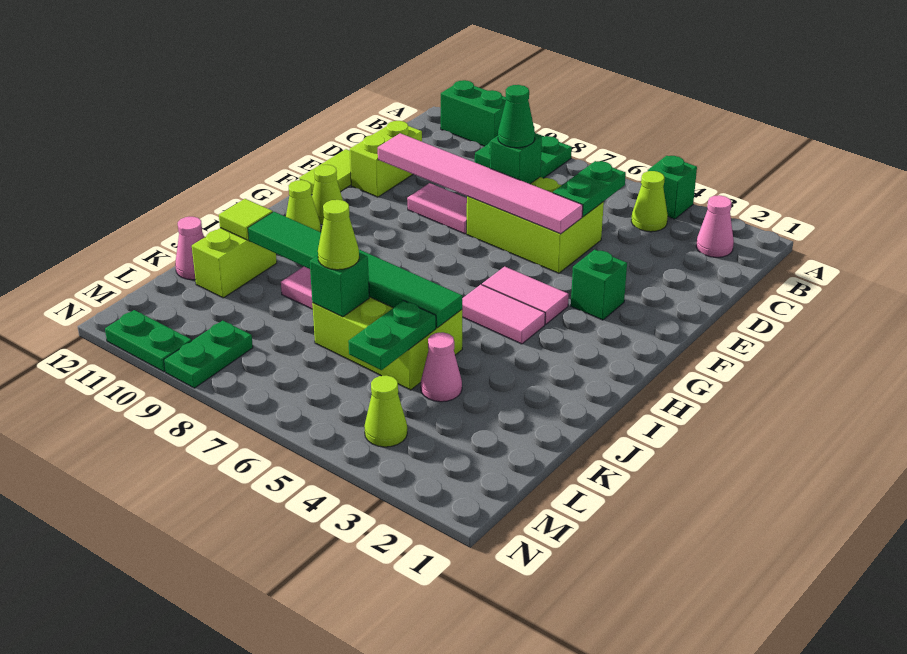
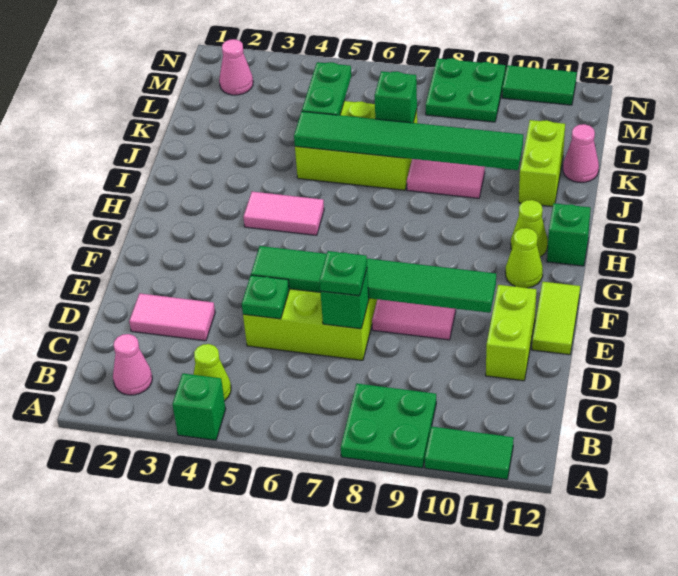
green 1x2 brick [441,80,506,146] -> green 1x2 tile [425,427,514,479]
green 1x2 plate [553,161,626,217] -> green 1x1 plate [242,275,289,319]
green 1x1 cone [498,85,535,148] -> green 1x1 plate [320,251,367,296]
pink 1x6 tile [378,133,583,234] -> green 1x6 tile [251,246,496,313]
green 1x1 brick [571,250,627,320] -> green 1x1 brick moved to [547,203,591,266]
pink 1x2 tile [482,267,569,324] -> pink 1x2 tile moved to [129,293,215,341]
lime 1x1 tile [219,199,273,240] -> none
pink 1x1 cone [421,332,462,402] -> pink 1x1 cone moved to [219,39,253,95]
lime 1x1 cone [318,200,359,270] -> none
lime 1x1 cone [365,375,407,447] -> none
green 1x2 plate [164,321,253,388] -> green 2x2 plate [426,58,505,122]
green 1x2 plate [105,310,192,372] -> green 1x2 tile [502,65,577,105]

